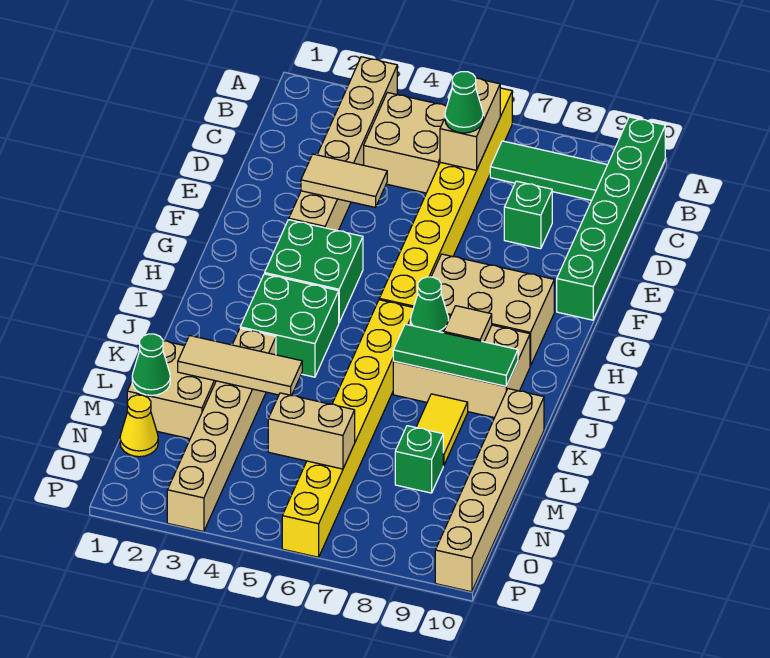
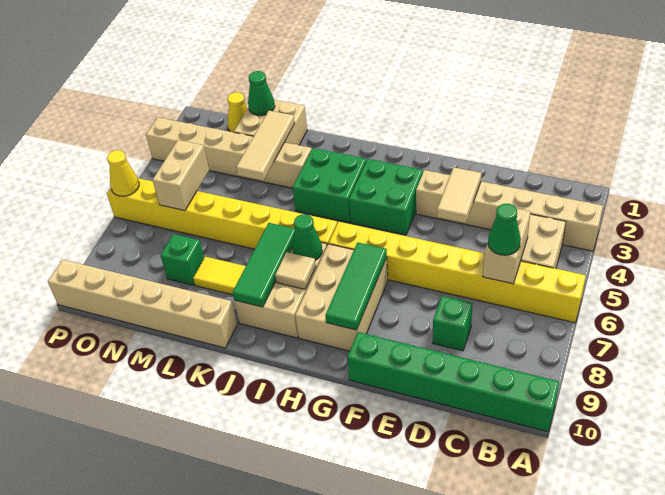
tan 1x2 brick [440,78,500,170] -> tan 1x2 brick turned to [483,209,531,284]
green 1x3 tile [490,141,607,200] -> green 1x3 tile moved to [326,242,387,330]
none -> yellow 1x1 cone [107,150,139,196]

